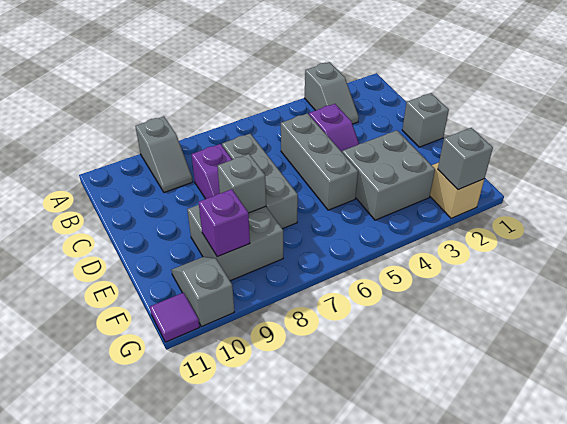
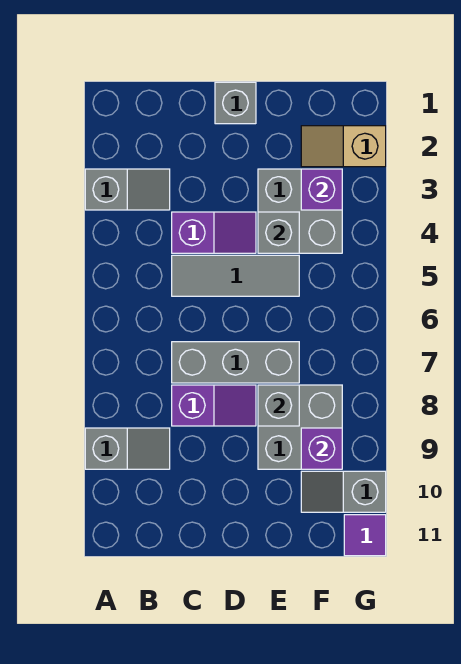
grey 1x3 brick [281,113,358,210] -> grey 1x3 tile [172,255,299,296]
none -> purple 1x1 brick [301,169,342,210]
grey 1x1 brick [438,128,493,190] -> grey 1x1 brick moved to [258,212,299,253]

